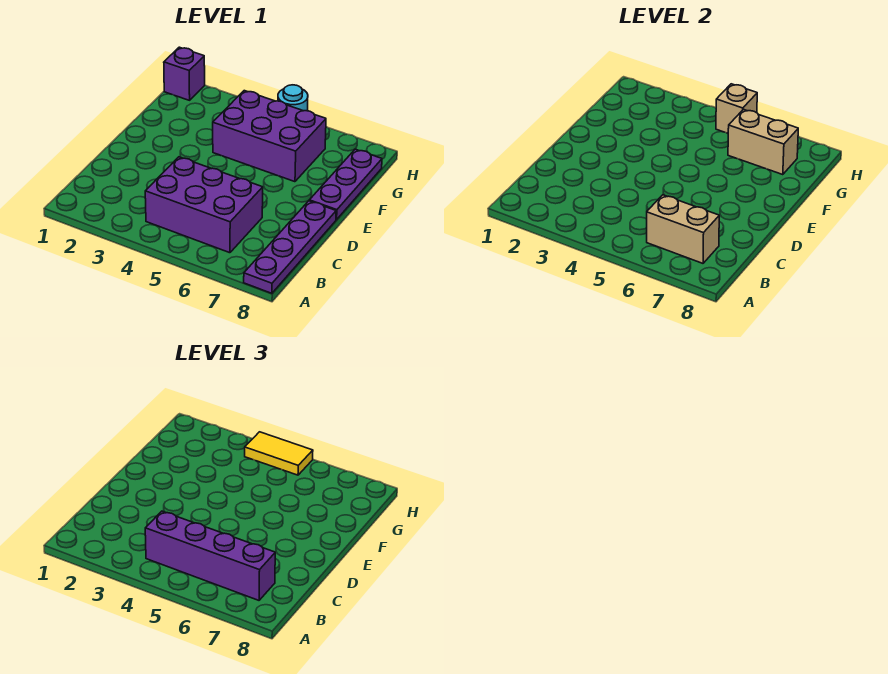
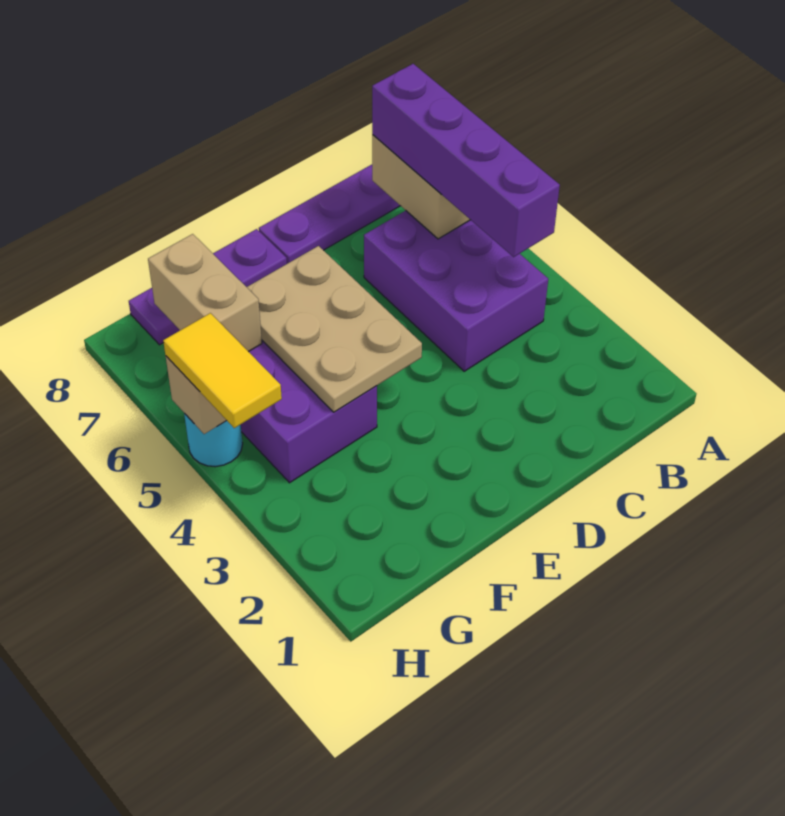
none -> tan 2x3 plate [247,246,422,412]
purple 1x1 brick [164,47,205,100] -> none

